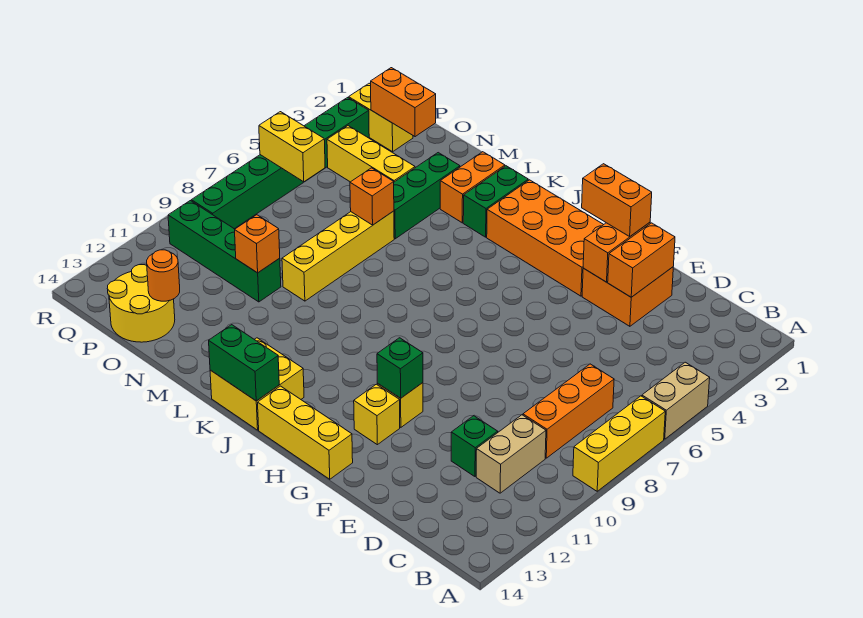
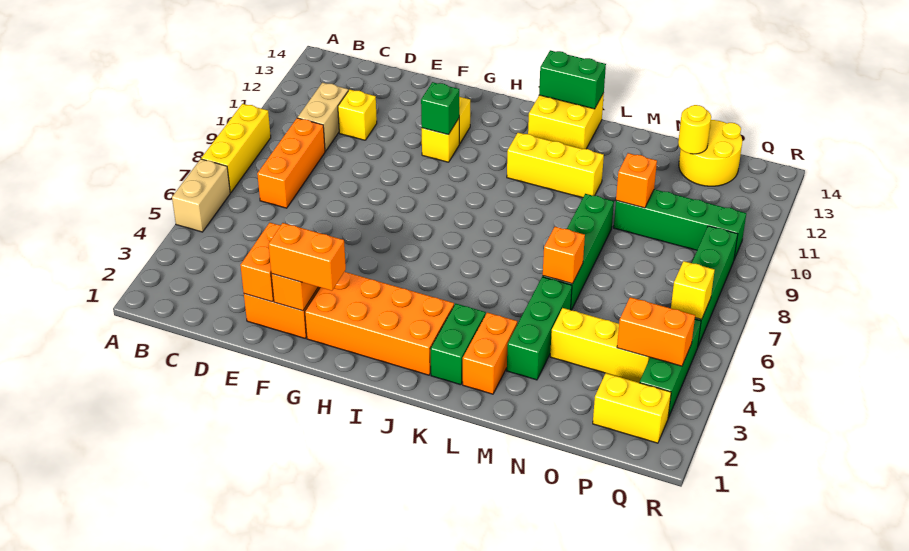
green 1x1 brick [451,416,498,476] -> yellow 1x1 brick [338,90,377,140]
yellow 1x3 brick [258,386,353,479] -> yellow 1x3 brick moved to [507,133,604,198]
yellow 1x4 brick [282,211,394,301] -> green 1x4 brick [543,194,614,310]
orange 1x2 brick [371,68,436,137] -> orange 1x2 brick moved to [617,297,695,366]
orange 1x1 round brick [147,250,180,301] -> yellow 1x1 round brick [678,105,711,154]
yellow 1x2 brick [259,112,325,182] -> yellow 1x1 brick [671,261,715,319]

